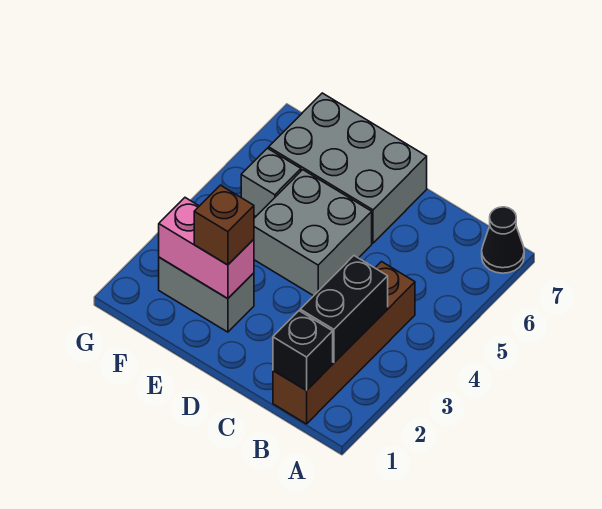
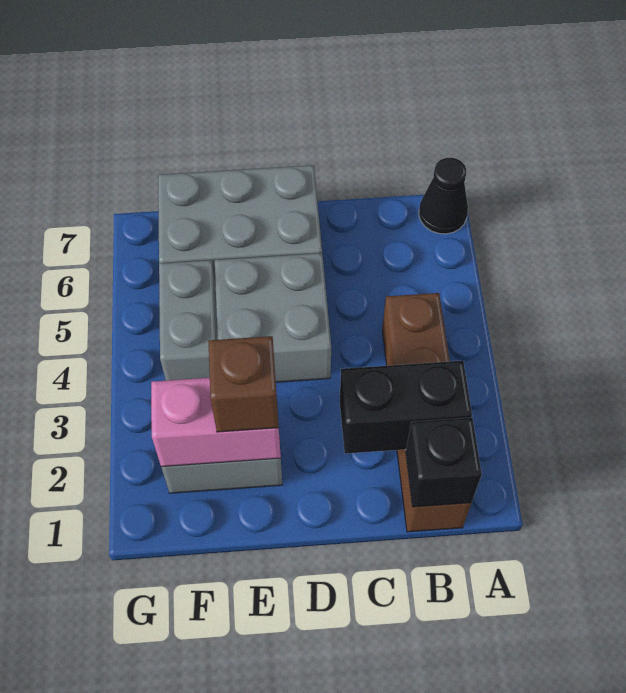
black 1x2 brick [300,256,388,363] -> black 1x2 brick turned to [340,361,472,454]
grey 1x1 brick [241,148,301,216] -> grey 1x2 brick [159,260,218,381]

